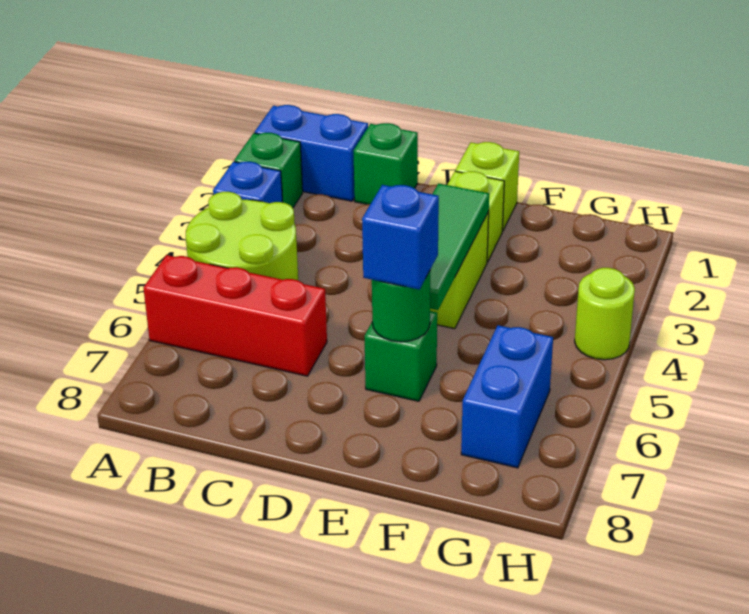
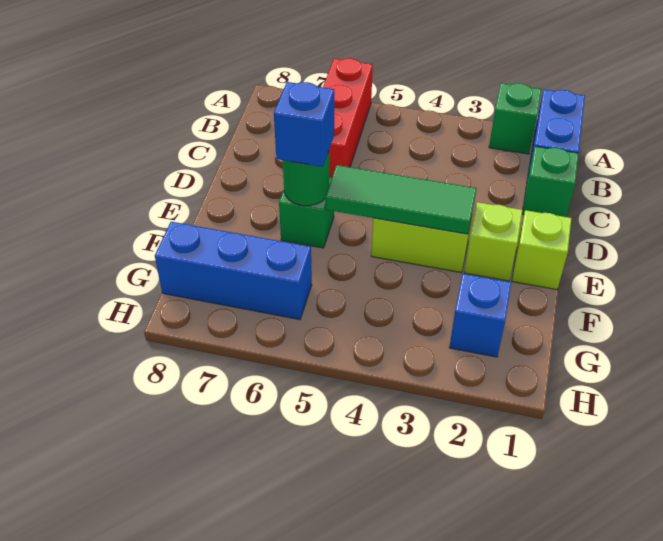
blue 1x1 brick [213,162,282,203] -> blue 1x1 brick moved to [449,274,511,357]
lime 2x2 round brick [186,192,298,280] -> none
blue 1x2 brick [461,325,553,468] -> blue 1x3 brick [155,222,312,320]
lime 1x1 round brick [575,268,635,360] -> none

